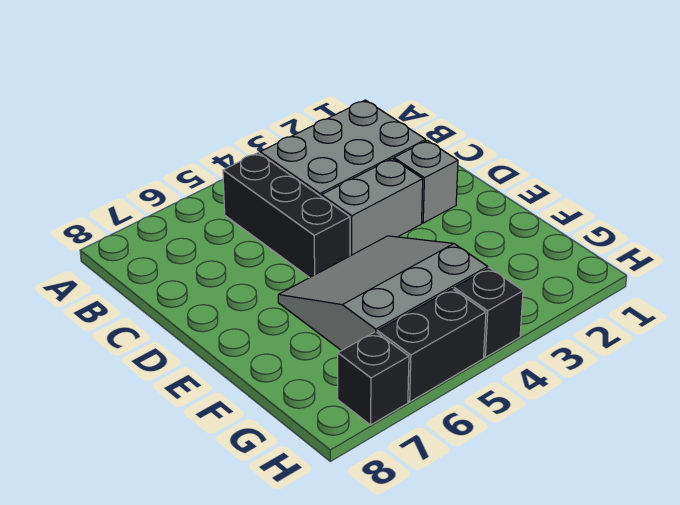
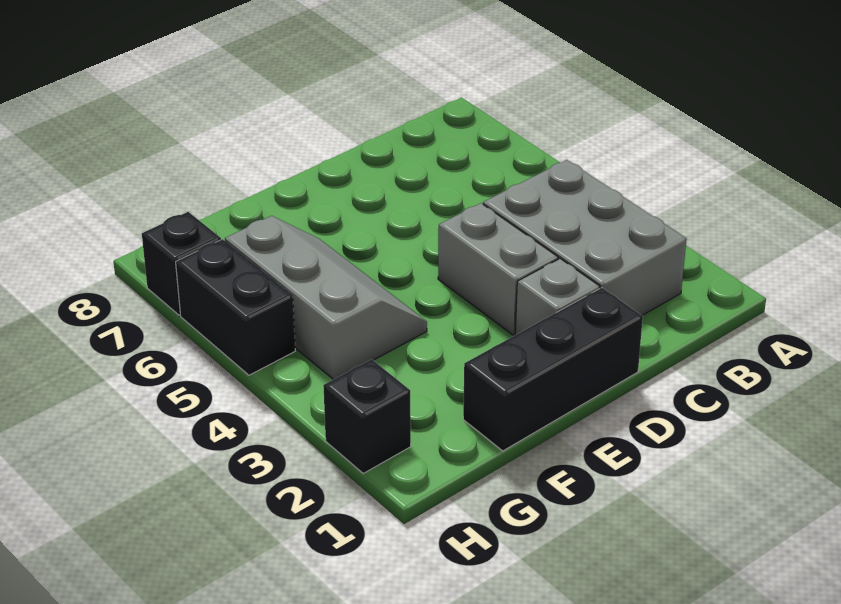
black 1x3 brick [223,153,350,278] -> black 1x3 brick moved to [463,288,643,451]
grey 3x3 slope [278,236,488,351] -> grey 2x3 slope [225,216,427,380]
black 1x1 brick [454,268,523,357] -> black 1x1 brick moved to [323,359,411,473]

